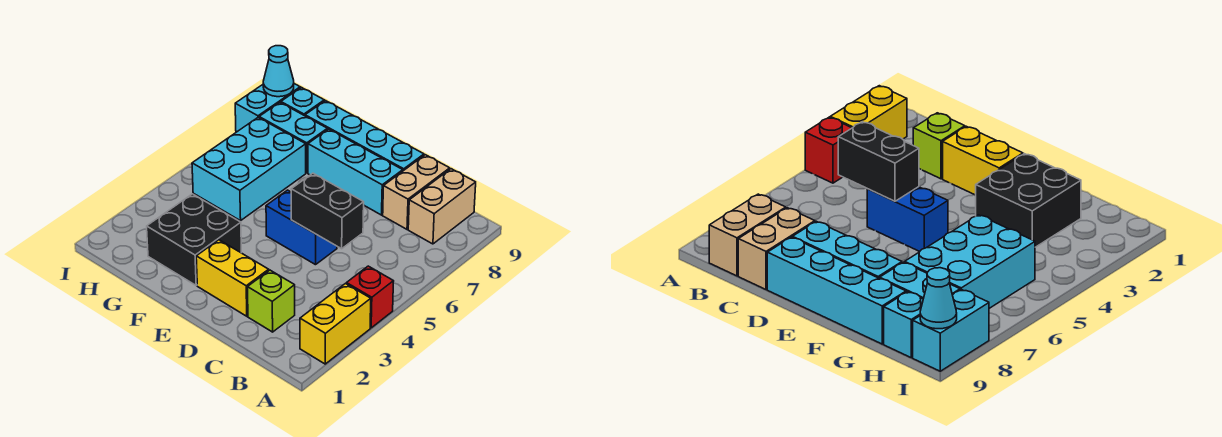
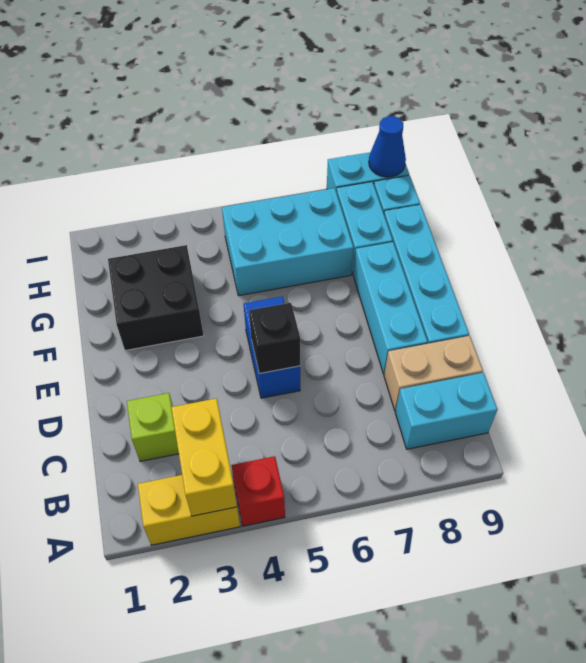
tan 1x2 brick [408,169,476,244] -> cyan 1x2 brick [395,373,497,449]
black 1x2 brick [291,173,364,249] -> black 1x1 brick [249,303,300,374]
yellow 1x2 brick [196,240,269,316] -> yellow 1x2 brick moved to [171,398,237,516]
cyan 1x1 cone [263,46,294,97] -> blue 1x1 cone [369,116,406,177]

